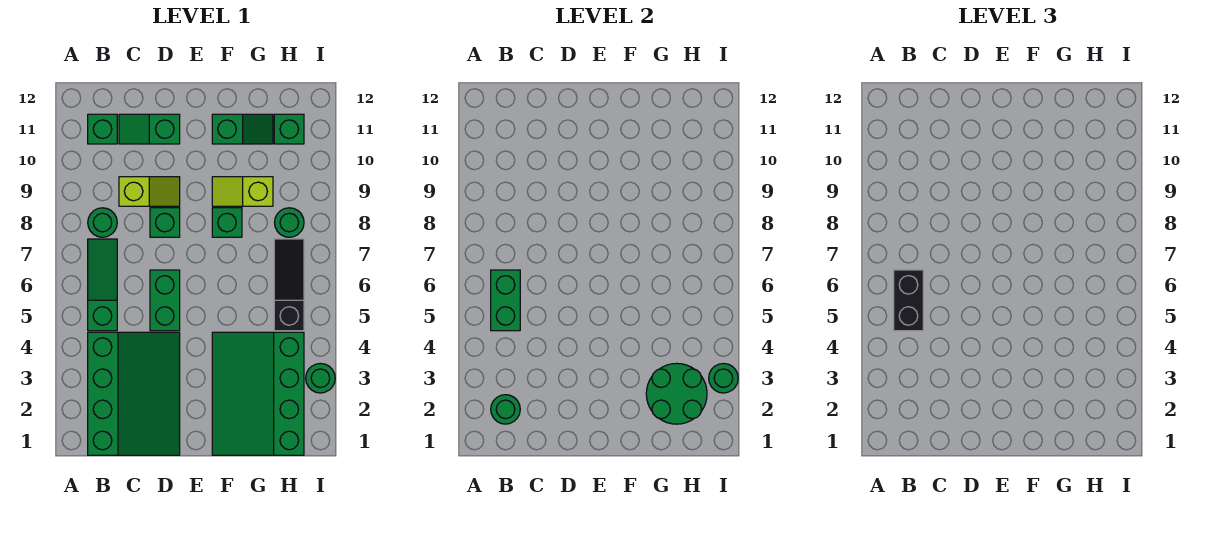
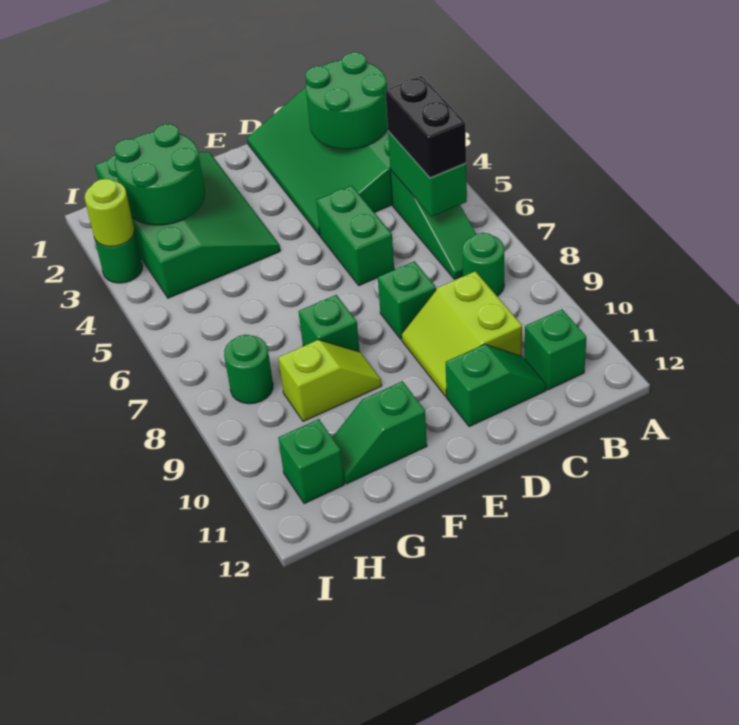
green 1x1 round brick [491,395,520,424] -> green 2x2 round brick [305,52,388,149]
lime 1x2 slope [119,177,180,206] -> lime 2x2 slope [401,271,522,396]
black 1x3 slope [274,239,304,331] -> none
green 1x1 round brick [709,363,738,393] -> lime 1x1 round brick [85,179,134,247]

